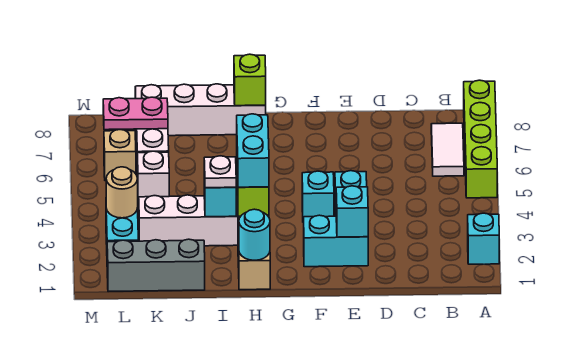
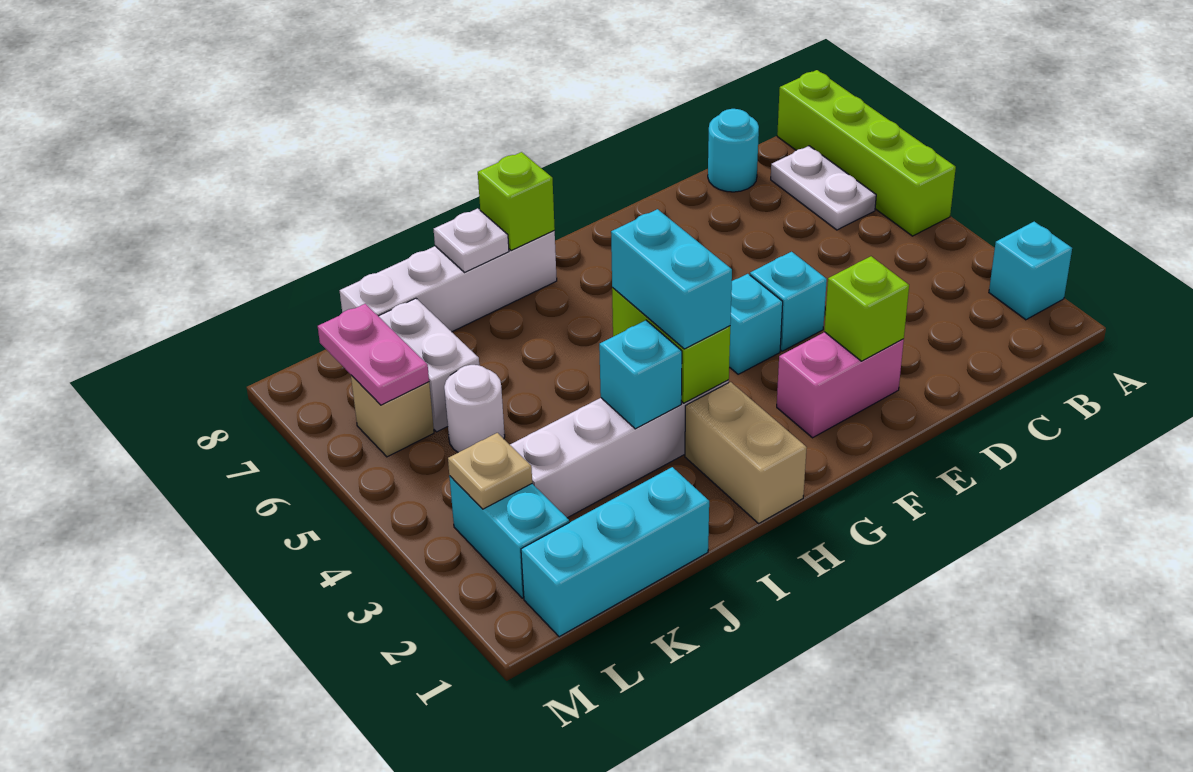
white 1x2 tile [431,123,464,176] -> white 1x2 plate [771,146,876,230]
cyan 1x2 brick [304,215,368,267] -> pink 1x2 brick [777,332,904,438]
cyan 1x1 brick [336,186,368,237] -> lime 1x1 brick [824,256,909,361]
cyan 1x1 round brick [239,209,270,260] -> cyan 1x1 round brick moved to [708,109,759,192]
white 1x1 plate [204,156,236,188] -> white 1x1 plate moved to [434,208,509,272]
grey 1x3 brick [107,239,205,292] -> cyan 1x3 brick [521,467,709,637]
white 1x1 brick [137,151,169,202] -> white 1x1 round brick [444,365,505,452]
pink 1x2 plate [103,97,168,130] -> pink 1x2 plate turned to [318,304,429,405]
tan 1x1 round brick [106,167,138,218] -> tan 1x1 plate [448,433,532,509]

